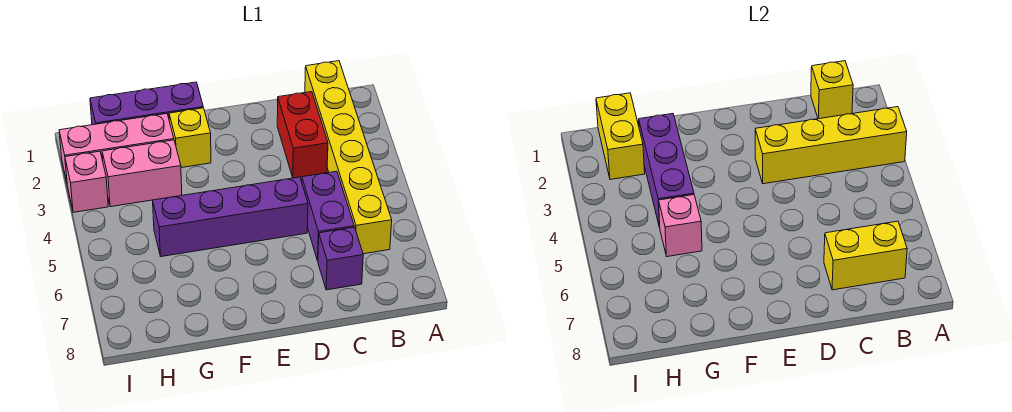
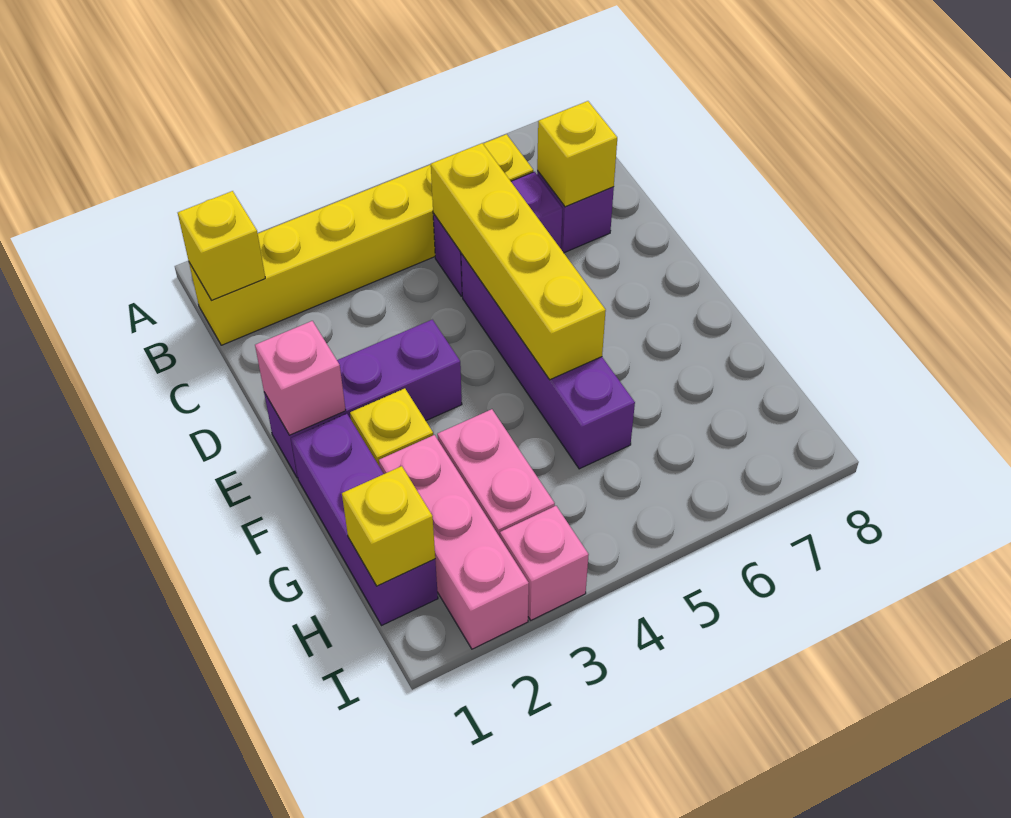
yellow 1x4 brick [755,107,907,184] -> yellow 1x4 brick moved to [431,143,606,380]
yellow 1x2 brick [824,221,907,290] -> yellow 1x1 brick [537,101,617,207]
red 1x2 brick [277,92,328,178] -> none
purple 1x3 brick [639,114,694,228] -> purple 1x3 brick moved to [264,320,462,478]
pink 1x1 brick [659,195,702,257] -> pink 1x1 brick moved to [255,321,346,435]
yellow 1x2 brick [596,93,645,179] -> yellow 1x1 brick [342,466,435,586]

